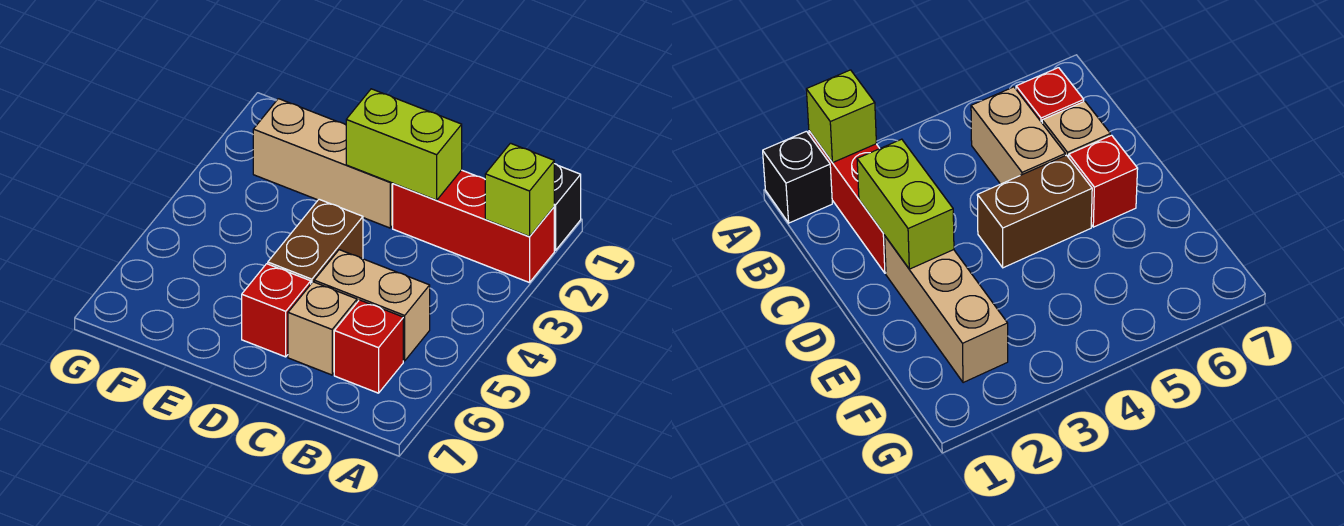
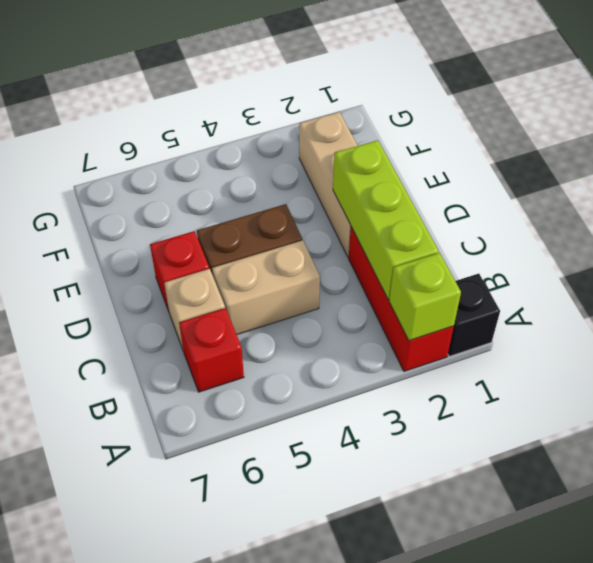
tan 1x2 brick [314,250,430,361] -> tan 1x2 brick turned to [212,240,320,335]
lime 1x2 brick [346,89,462,200] -> lime 1x3 brick [333,140,439,300]

